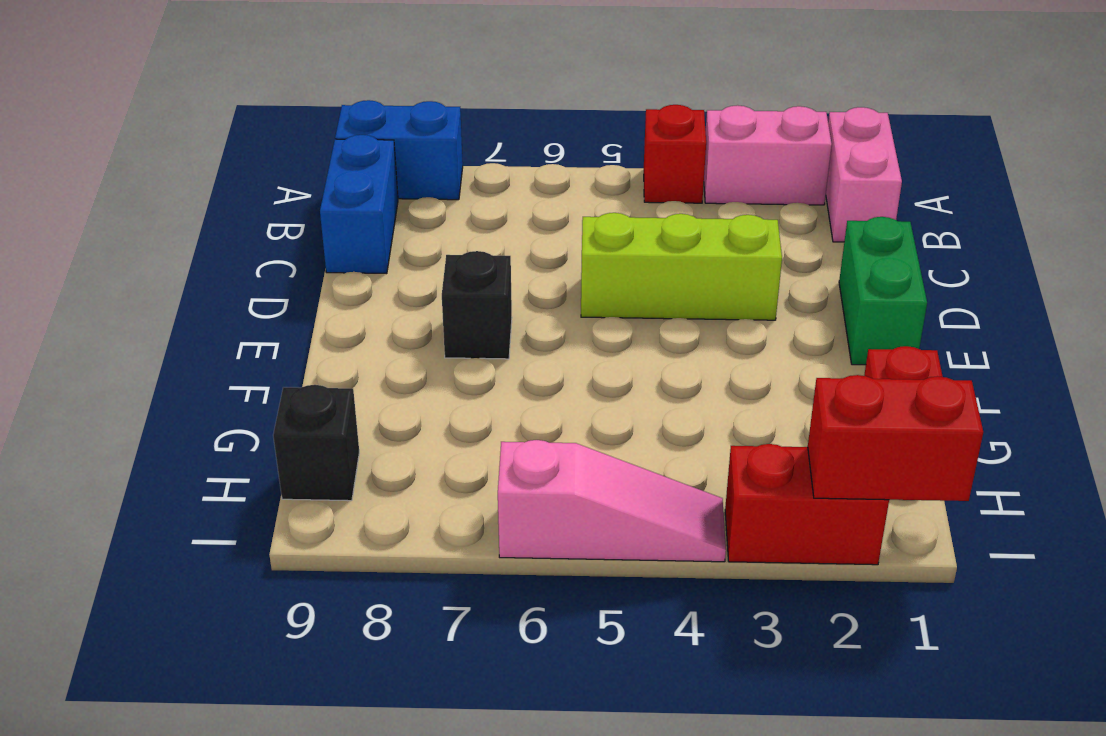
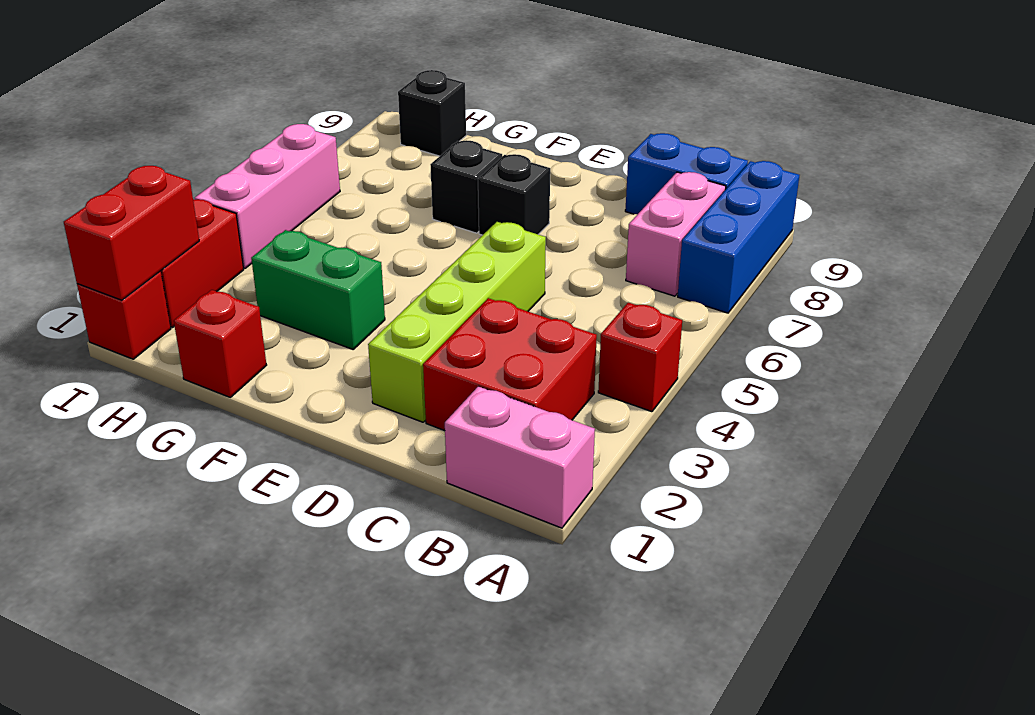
pink 1x2 brick [704,105,832,205] -> pink 1x2 brick moved to [626,172,726,296]
blue 1x2 brick [335,100,463,200] -> blue 1x3 brick [678,161,800,313]
none -> red 2x2 brick [423,298,597,431]
green 1x2 brick [839,217,927,365] -> green 1x2 brick moved to [251,230,385,349]
lime 1x3 brick [581,213,782,320] -> lime 1x4 brick [368,222,546,422]
none -> black 1x1 brick [430,140,502,233]
none -> red 1x1 brick [77,271,171,359]
pink 1x3 slope [498,440,726,562] -> pink 1x3 brick [195,124,340,268]

